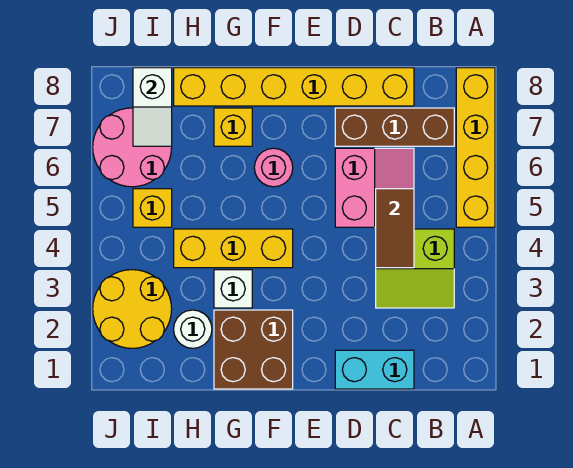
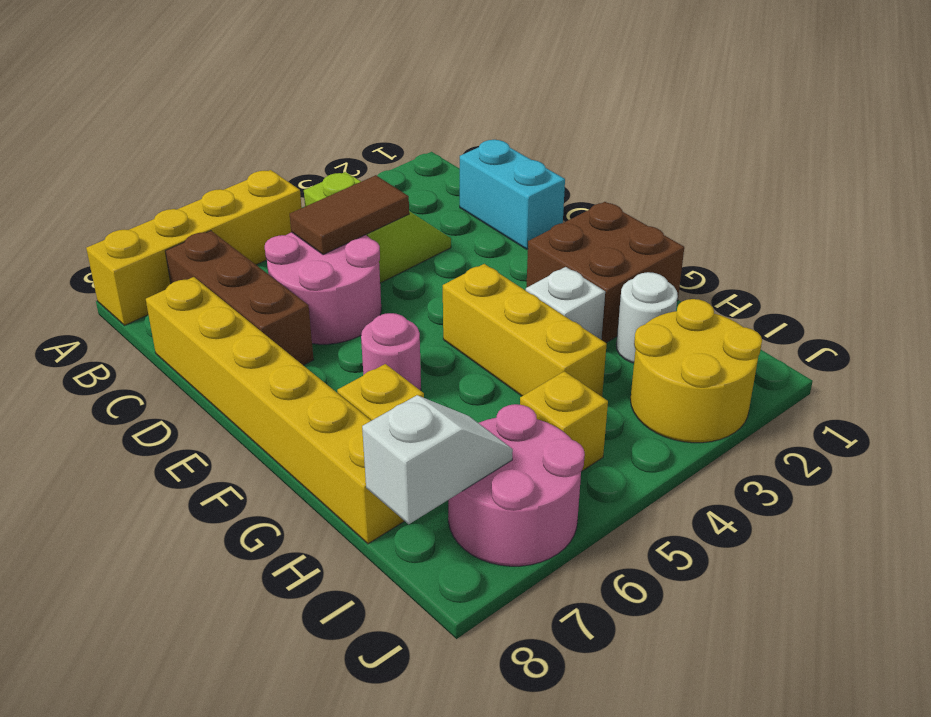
pink 2x2 slope [335,148,414,227] -> pink 2x2 round brick [265,232,381,344]

